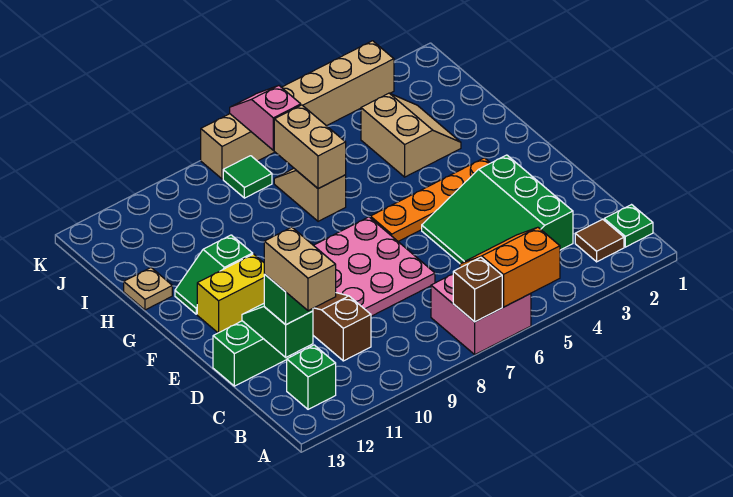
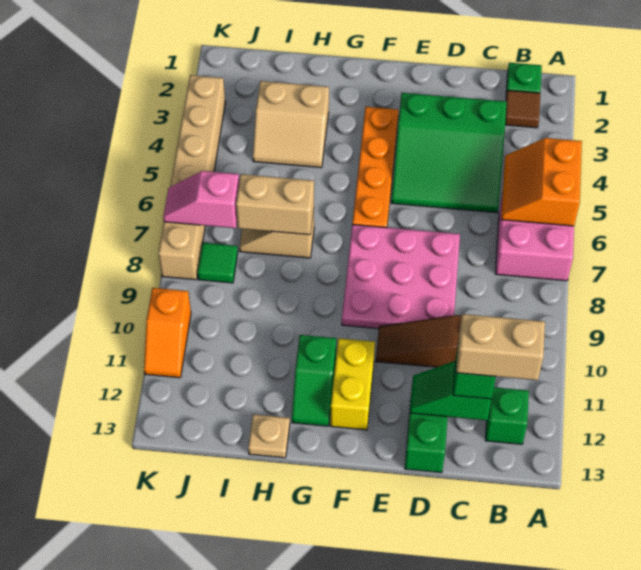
brown 1x1 brick [453,257,502,322] -> none
tan 2x2 slope [361,93,461,177] -> tan 2x2 slope turned to [253,81,329,168]
none -> orange 1x2 slope [144,288,191,378]

